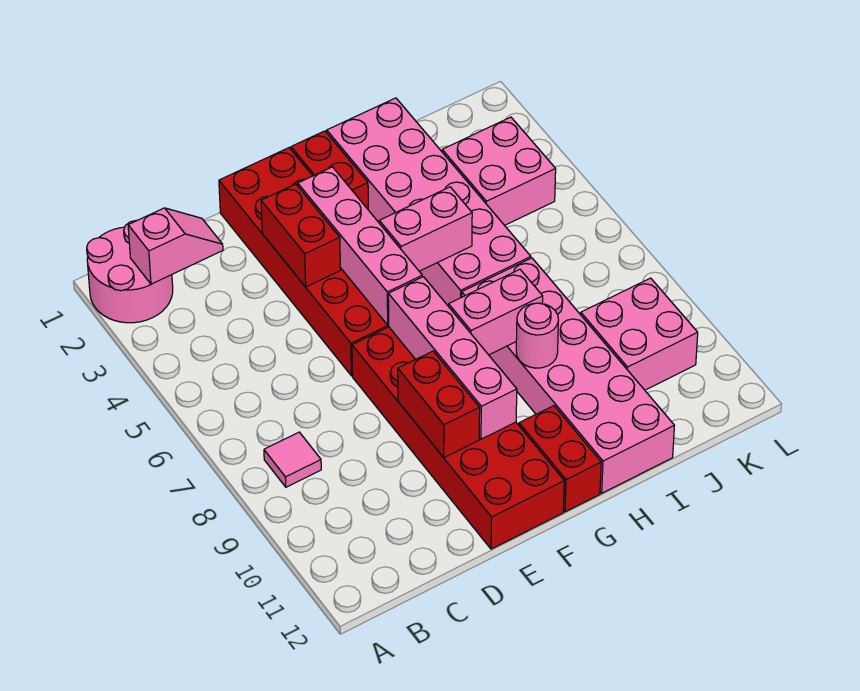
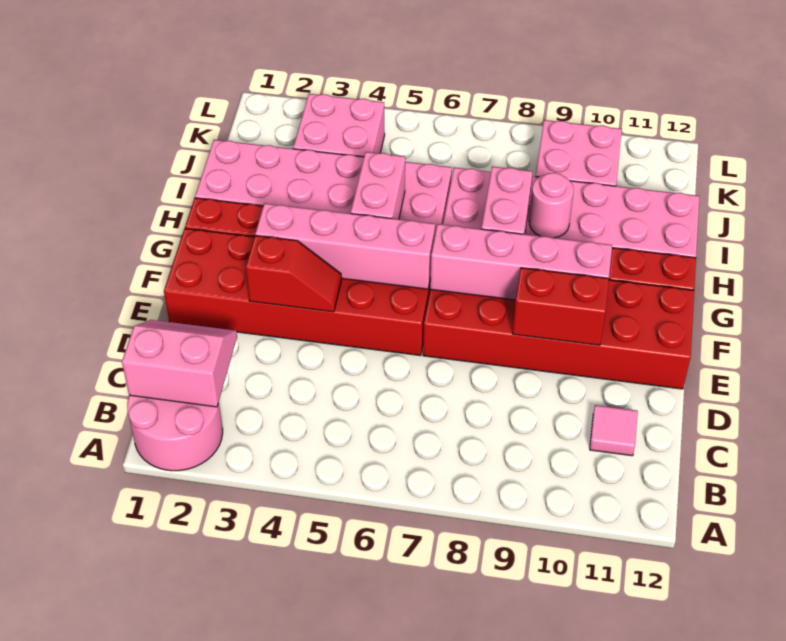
pink 1x2 slope [128,208,223,284] -> pink 2x2 slope [122,320,237,407]
pink 1x1 tile [264,432,321,487] -> pink 1x1 tile moved to [590,405,638,456]
red 1x2 brick [261,184,341,287] -> red 1x2 slope [246,235,342,312]

